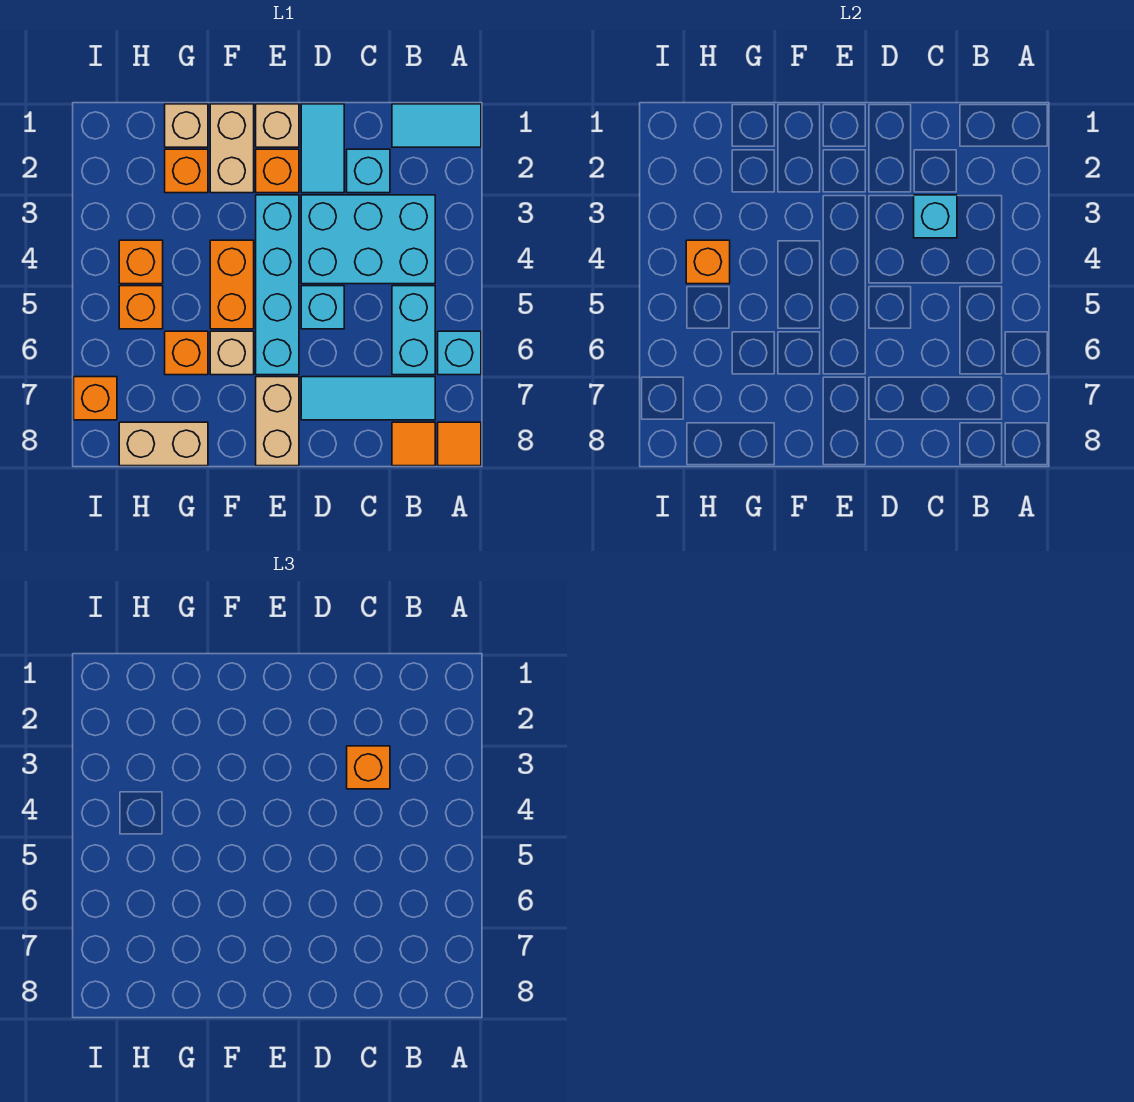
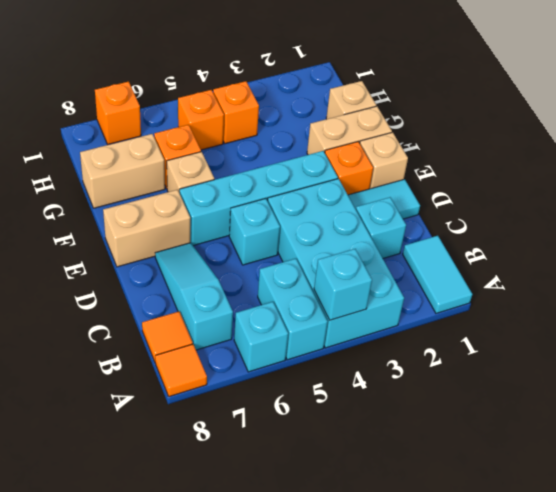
cyan 2x3 brick [301,195,435,284] -> cyan 2x4 brick [268,179,404,348]
cyan 1x2 brick [392,286,435,375] -> cyan 1x2 brick turned to [258,259,328,360]
cyan 1x3 tile [301,377,435,420] -> cyan 1x3 slope [155,243,233,350]
cyan 1x1 brick [914,195,957,238] -> cyan 1x1 brick moved to [314,249,372,320]
orange 1x1 brick [347,746,390,789] -> none
orange 1x2 brick [210,240,254,329] -> none
orange 1x1 brick [165,149,208,193] -> none
tan 1x2 brick [119,422,208,466] -> tan 1x2 brick turned to [80,134,165,208]
orange 1x1 brick [686,240,730,284] -> none

